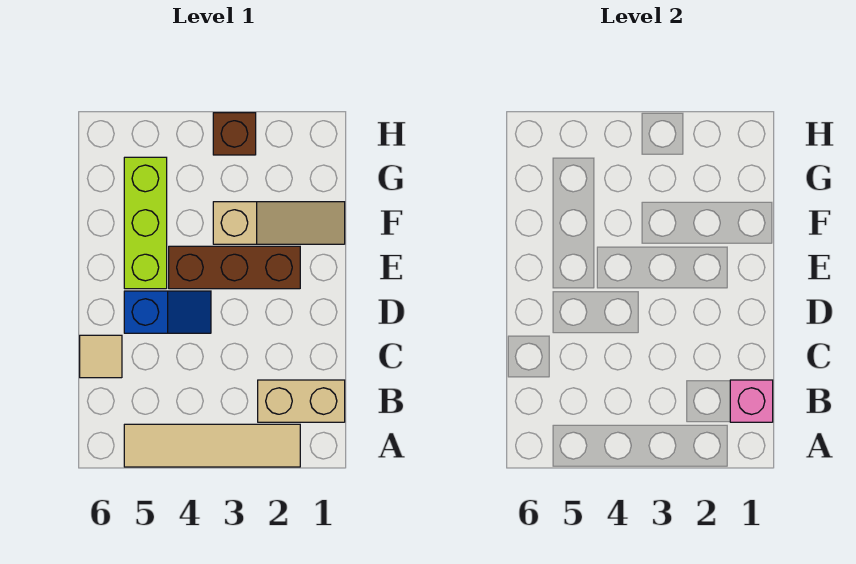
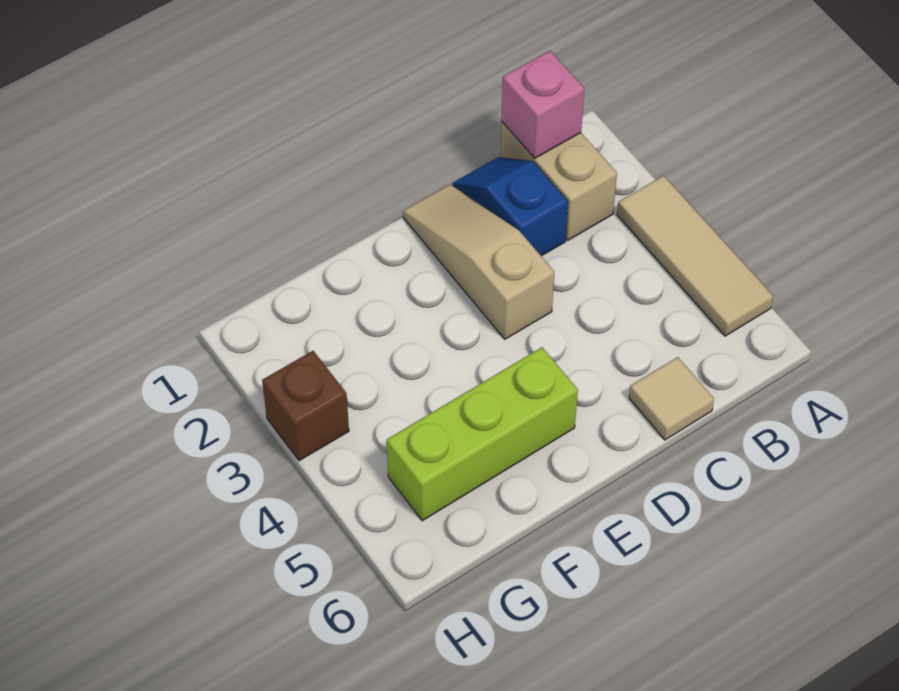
tan 1x4 tile [124,424,300,467] -> tan 1x3 tile [617,176,773,336]
blue 1x2 slope [124,291,211,333] -> blue 1x2 slope moved to [452,157,568,256]
brown 1x3 brick [169,246,300,289] -> none
tan 1x3 slope [213,202,345,244] -> tan 1x3 slope moved to [403,184,554,339]

